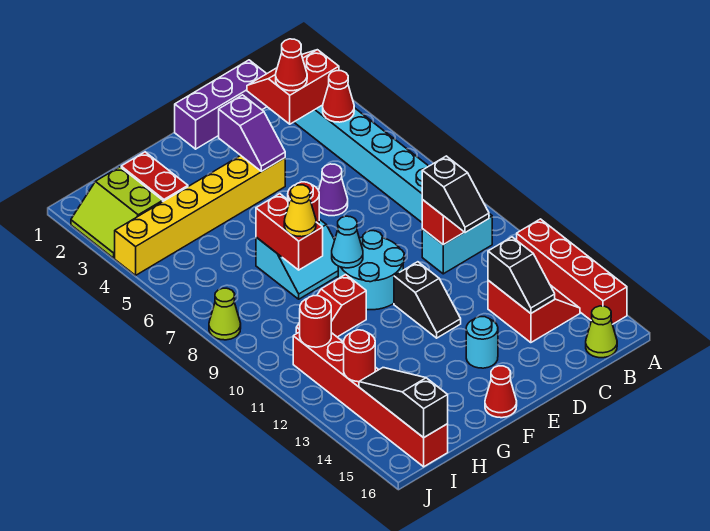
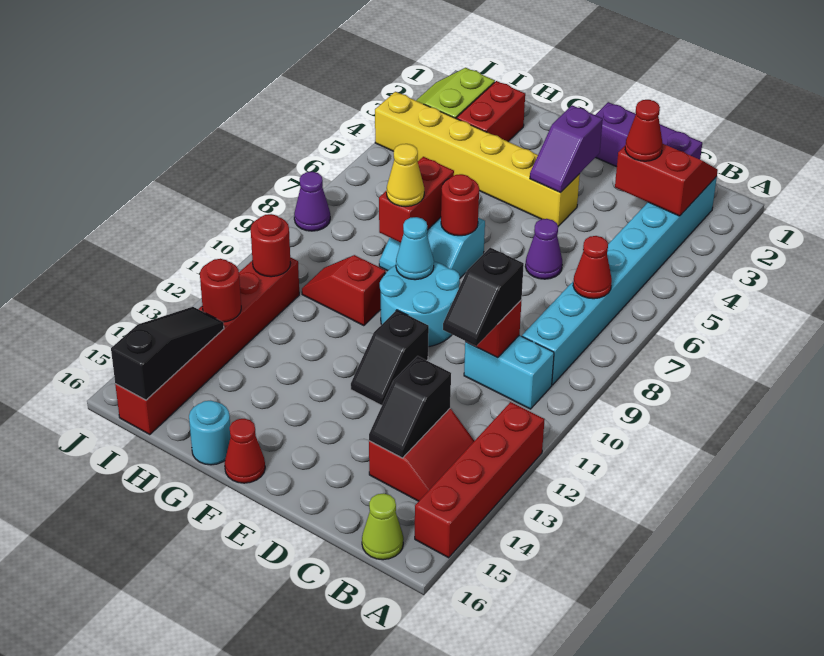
red 1x1 cone [323,71,354,122] -> red 1x1 cone moved to [573,236,612,299]
cyan 1x1 round brick [466,317,498,368] -> cyan 1x1 round brick moved to [189,401,231,465]
lime 1x1 cone [209,288,241,340] -> purple 1x1 cone [294,172,330,231]

